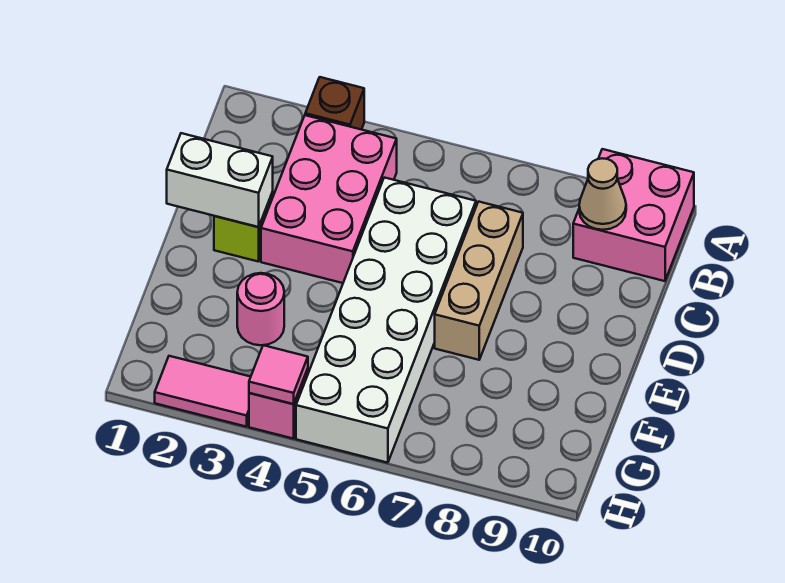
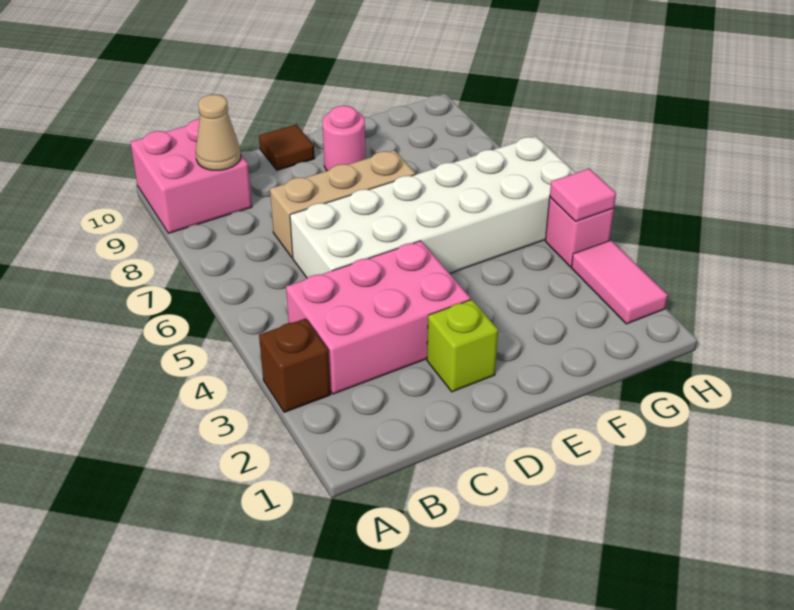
white 1x2 brick [167,133,273,227] -> none
none -> brown 1x1 tile [259,125,315,170]
pink 1x1 round brick [237,273,284,345] -> pink 1x1 round brick moved to [323,106,365,171]

